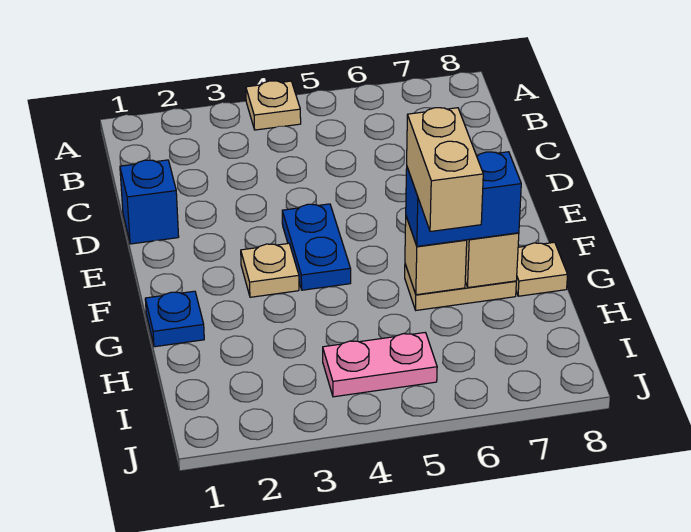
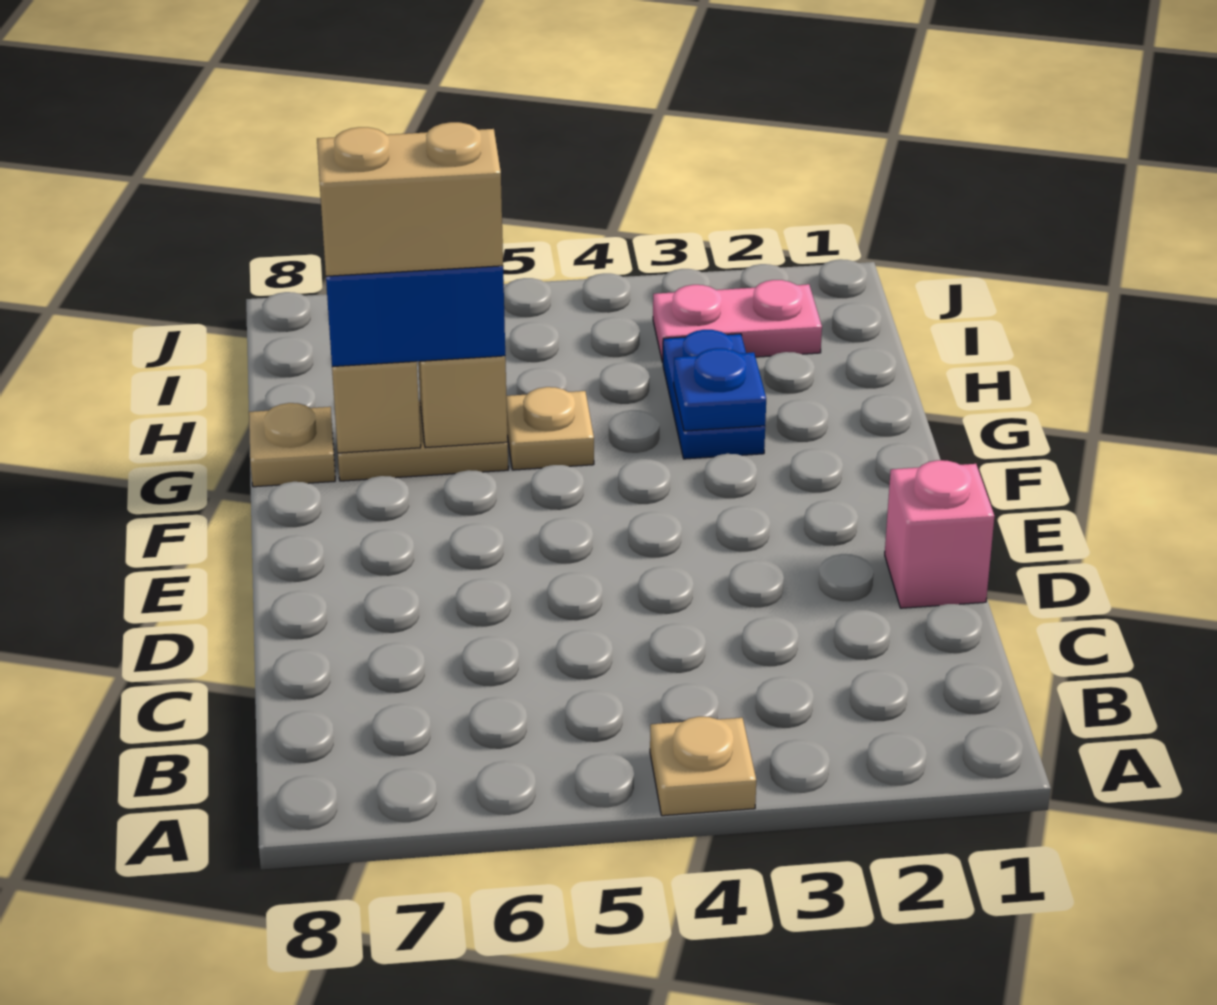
blue 1x1 brick [120,160,179,244] -> pink 1x1 brick [885,460,994,608]
blue 1x2 plate [282,204,351,290] -> blue 1x2 plate moved to [663,330,765,459]
tan 1x1 plate [241,243,299,297] -> tan 1x1 plate moved to [506,387,594,470]
blue 1x1 plate [145,291,204,347] -> blue 1x1 plate moved to [674,348,766,431]
tan 1x2 brick [407,108,483,232] -> tan 1x2 brick turned to [317,122,503,276]
pink 1x2 plate [323,333,437,397] -> pink 1x2 plate moved to [653,280,822,362]

